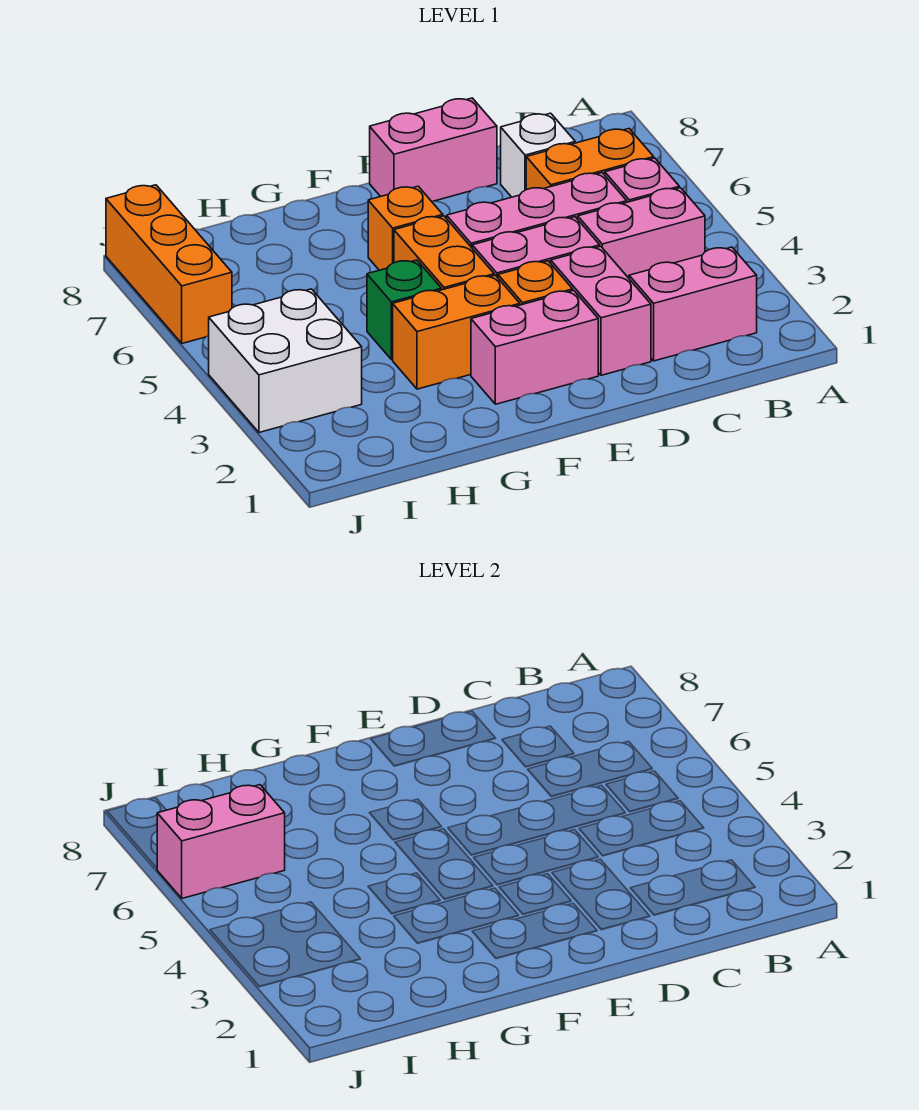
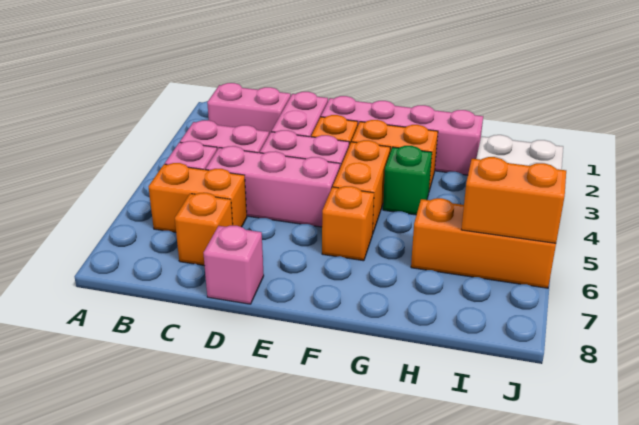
white 1x1 brick [501,113,575,197] -> orange 1x1 brick [175,193,233,266]
pink 1x2 brick [370,98,497,201] -> pink 1x1 brick [204,226,264,304]
pink 1x2 brick [471,291,598,404] -> pink 1x4 brick [321,96,483,175]
pink 1x2 brick [157,785,285,898] -> orange 1x2 brick [461,157,566,243]
orange 1x3 brick [106,185,232,343] -> orange 1x3 brick turned to [411,198,556,288]

